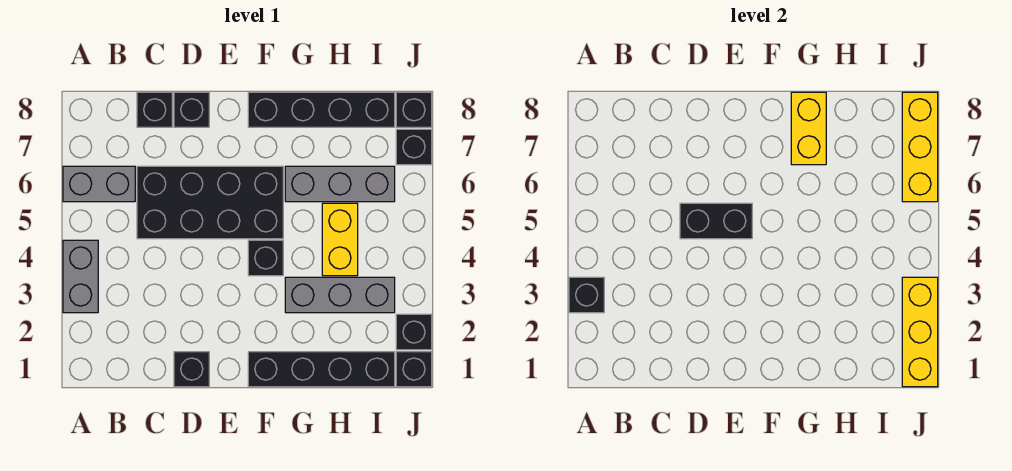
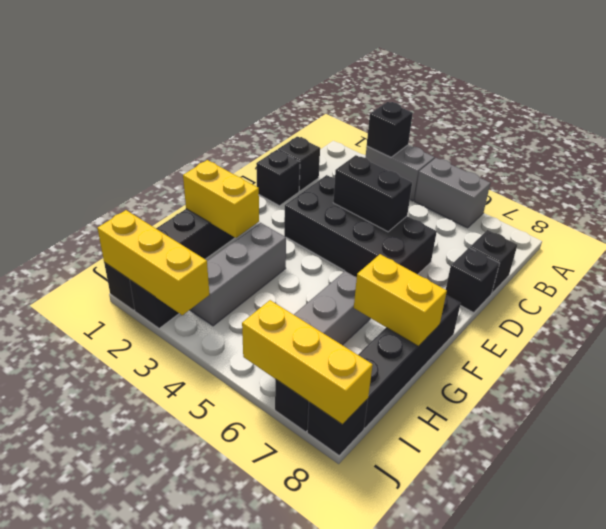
grey 1x2 brick [63,166,135,202] -> grey 1x2 brick turned to [414,158,490,228]
black 2x4 brick [137,166,283,239] -> black 2x4 brick turned to [284,175,437,277]
black 1x2 brick [680,203,752,239] -> black 1x2 brick turned to [333,155,412,232]
black 1x1 brick [248,240,283,276] -> black 1x1 brick moved to [278,137,320,191]
yellow 1x2 brick [322,203,358,276] -> yellow 1x2 brick moved to [183,160,259,238]

